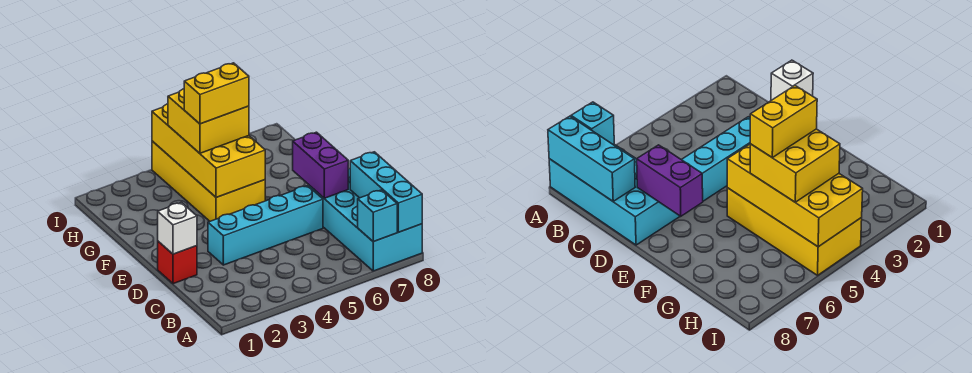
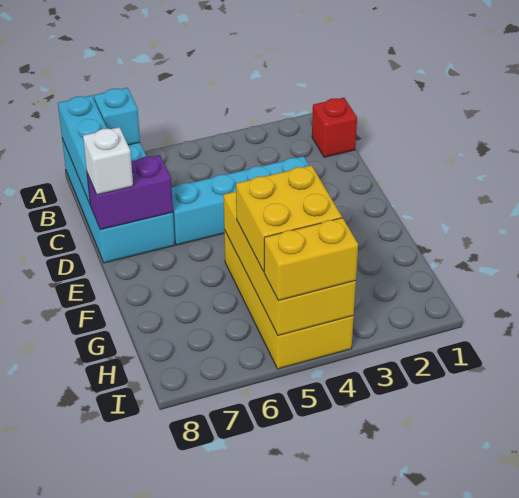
red 1x1 brick [158,241,197,284] -> red 1x1 brick moved to [312,98,357,157]
white 1x1 brick [158,203,197,254] -> white 1x1 brick moved to [83,127,133,195]
purple 1x2 brick [293,132,348,198] -> purple 1x2 brick turned to [87,155,173,230]
yellow 1x2 brick [184,63,249,124] -> yellow 1x2 brick moved to [264,218,358,301]

